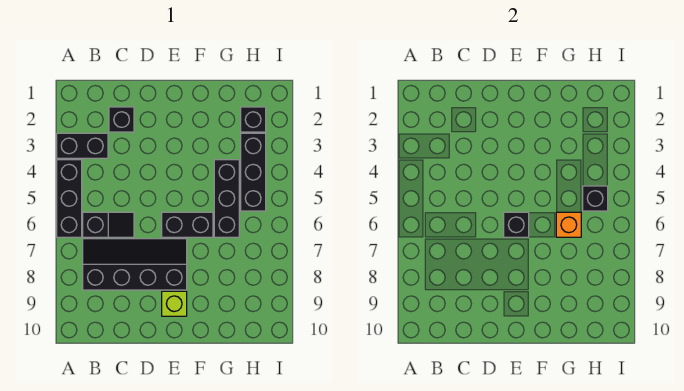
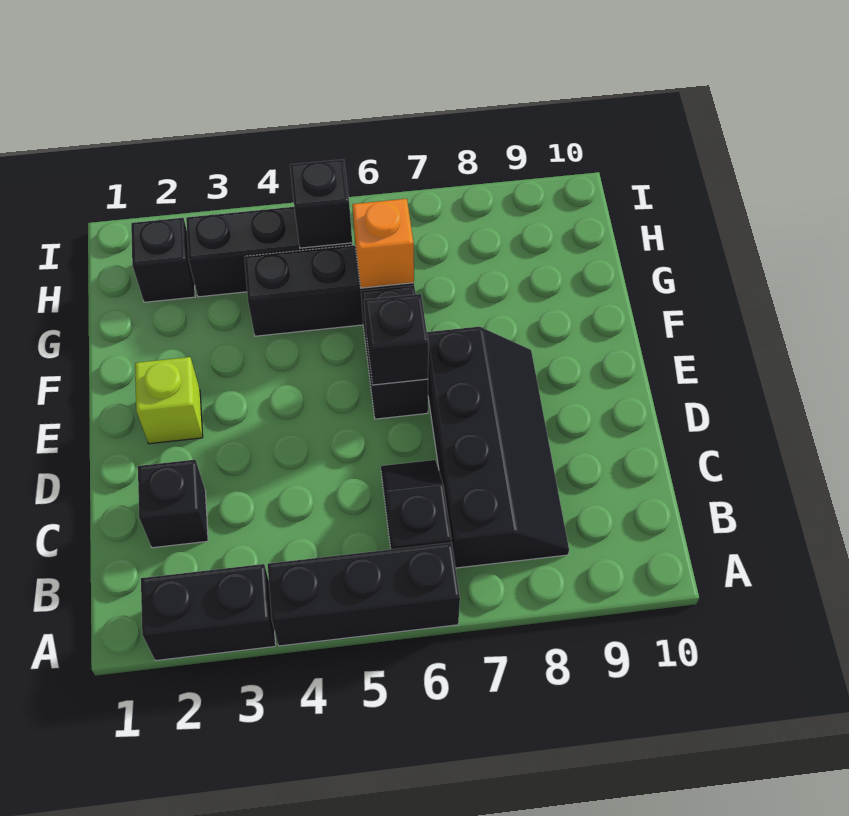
black 1x2 brick [57,133,108,158] -> black 1x2 brick turned to [141,564,276,661]
black 2x4 slope [83,239,187,290] -> black 2x4 slope turned to [427,327,569,568]
lime 1x1 brick [162,291,187,316] -> lime 1x1 brick moved to [135,357,203,444]

